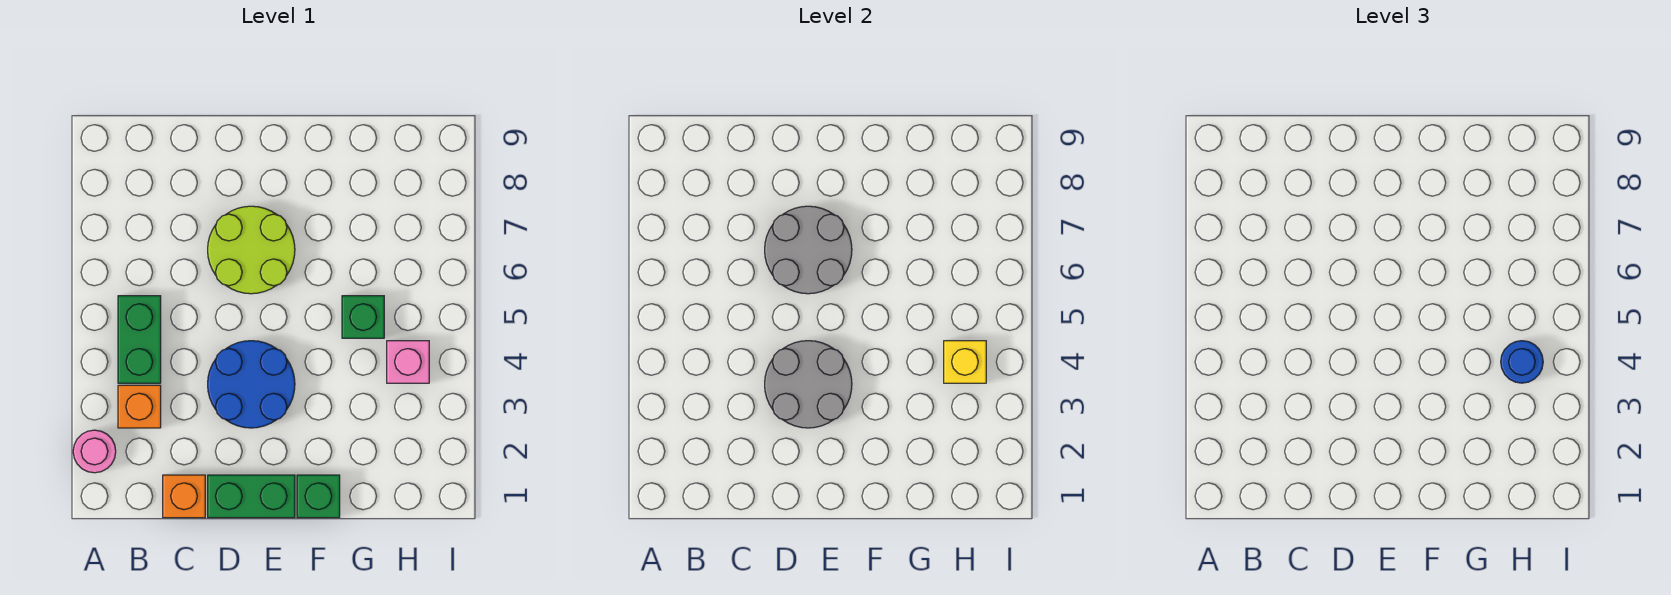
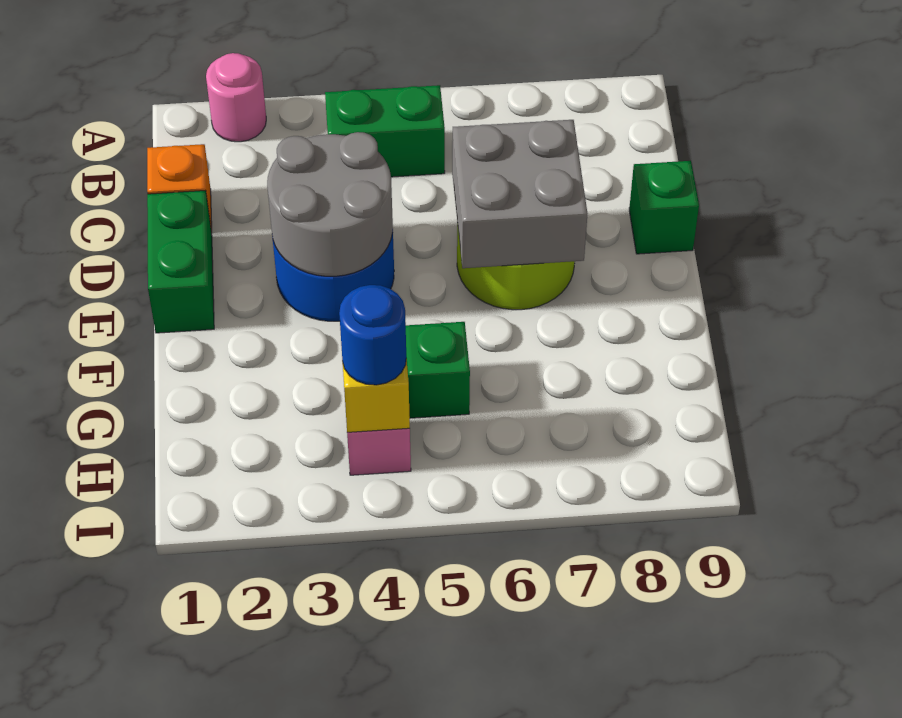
orange 1x1 brick [118,385,161,428] -> none
grey 2x2 round brick [765,206,852,294] -> grey 2x2 brick [452,120,587,268]
green 1x1 brick [297,475,340,518] -> green 1x1 brick moved to [629,161,699,254]

